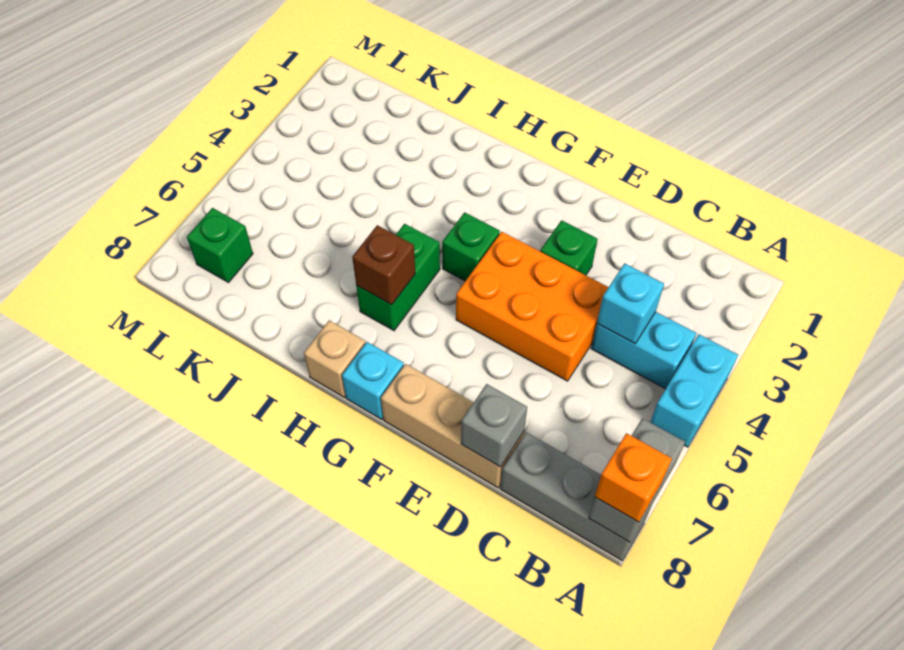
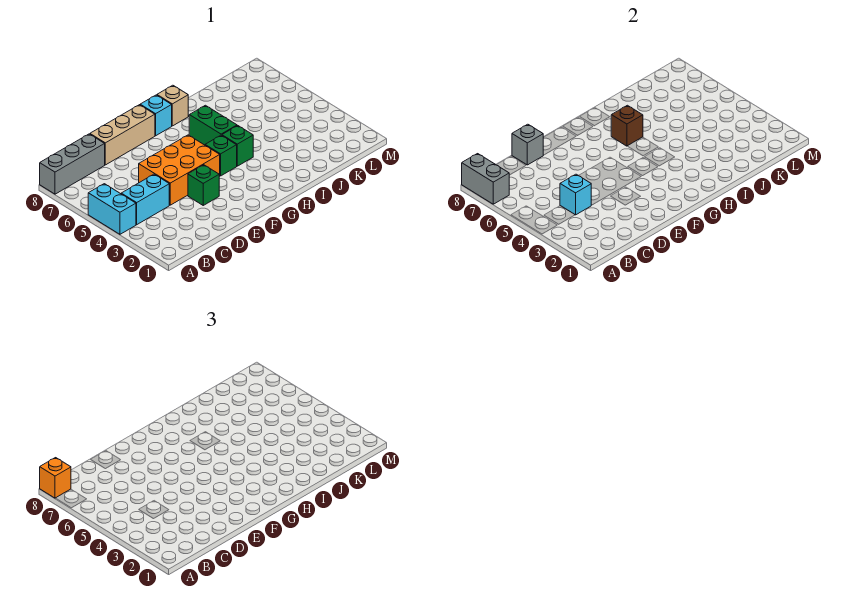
green 1x1 brick [187,208,253,283] -> green 1x1 brick moved to [222,126,253,166]

